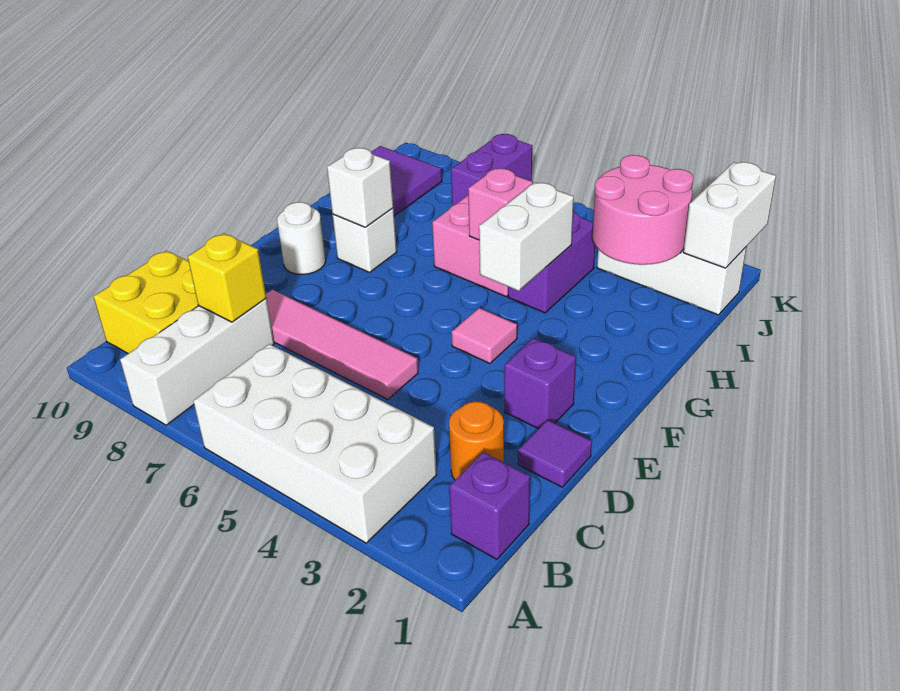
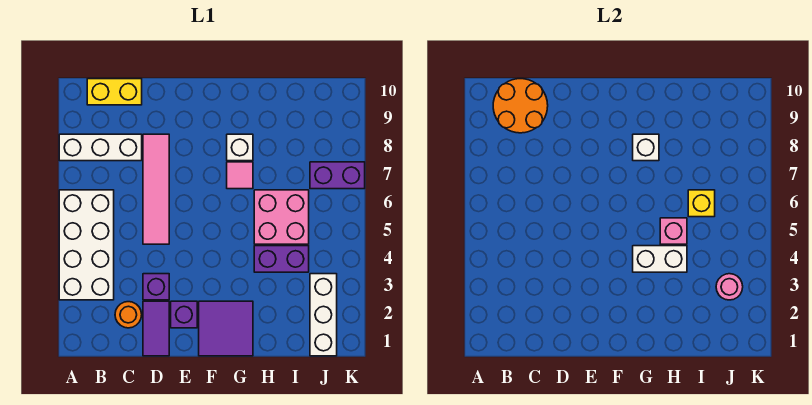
purple 1x1 brick [449,452,530,559] -> purple 1x1 brick moved to [143,274,169,300]
yellow 2x2 brick [94,251,198,354] -> yellow 1x2 brick [87,79,142,105]
none -> orange 2x2 round brick [493,79,548,133]
yellow 1x1 brick [188,233,266,322] -> yellow 1x1 brick moved to [688,190,715,217]
purple 1x1 tile [518,420,592,487] -> purple 1x2 tile [143,301,169,356]
pink 1x1 tile [451,308,517,363] -> pink 1x1 tile moved to [227,162,253,189]
white 1x1 round brick [277,202,326,275] -> none
pink 2x2 round brick [593,155,693,265] -> pink 1x1 round brick [716,274,743,300]
purple 2x2 tile [371,146,442,216] -> purple 2x2 tile moved to [199,301,253,356]
white 1x2 brick [683,162,776,268] -> none

